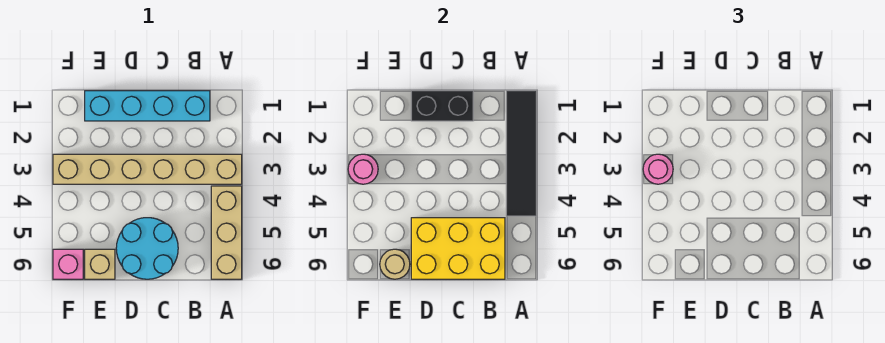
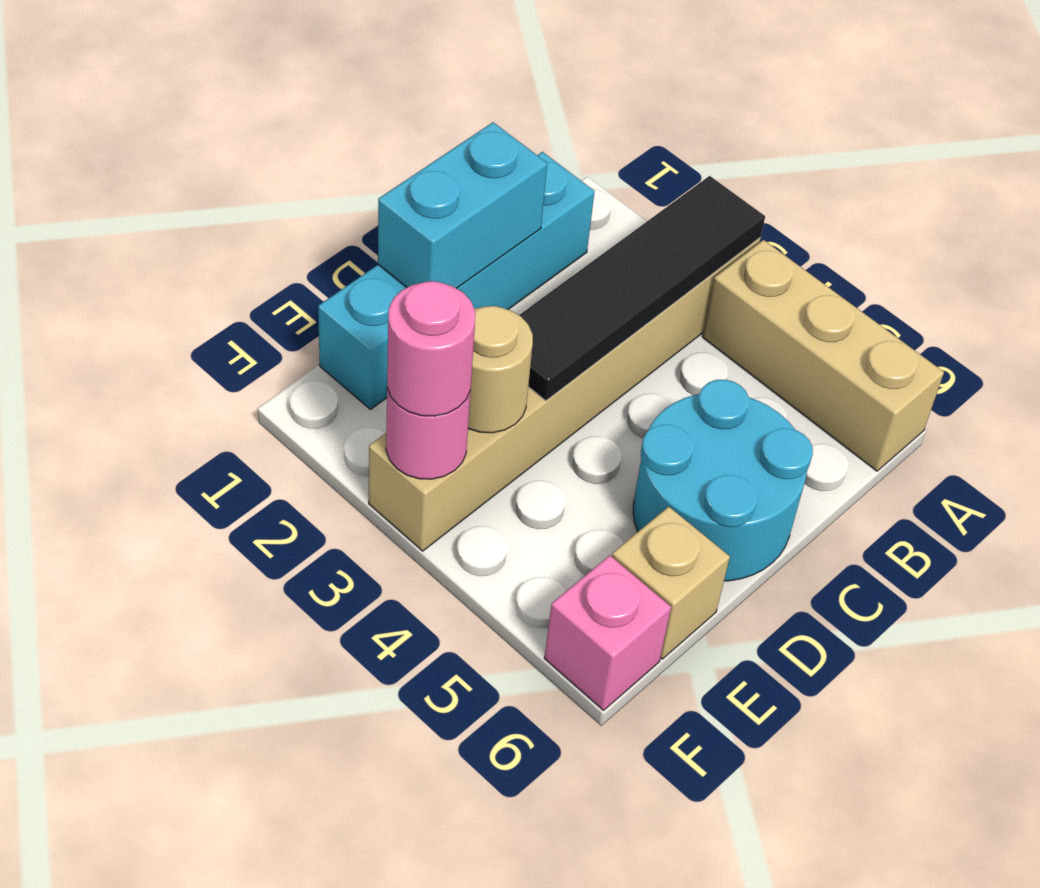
black 1x4 tile [506,91,537,216] -> black 1x4 tile turned to [519,176,765,401]
yellow 2x3 brick [411,218,505,279] -> none
black 1x2 brick [411,91,473,121] -> cyan 1x2 brick [378,122,547,288]
tan 1x1 round brick [380,249,410,279] -> tan 1x1 round brick moved to [468,306,533,433]

